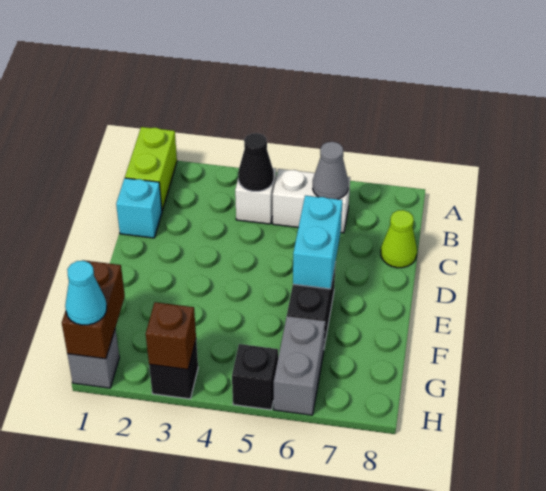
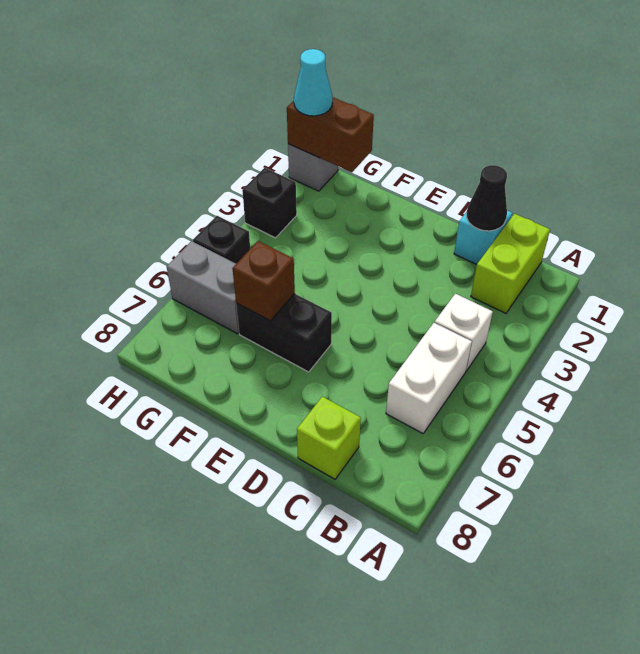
lime 1x2 brick [125,127,177,210] -> lime 1x2 brick turned to [471,214,550,313]
black 1x1 cone [238,133,274,191] -> black 1x1 cone moved to [467,165,507,231]
grey 1x1 cone [313,142,348,199] -> none
lime 1x1 cone [381,210,417,268] -> lime 1x1 brick [297,397,361,479]
cyan 1x2 brick [293,196,342,289] -> none
brown 1x1 brick [146,302,196,370] -> brown 1x1 brick moved to [232,241,295,321]

